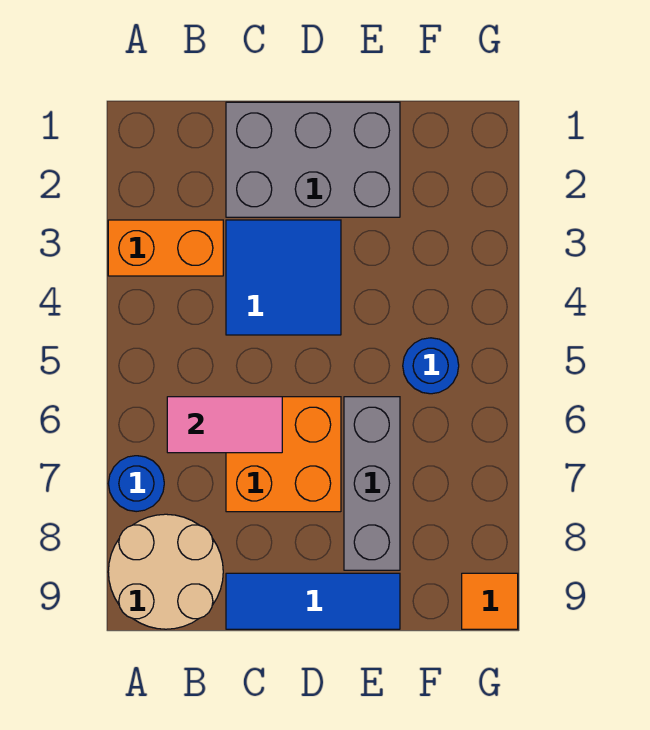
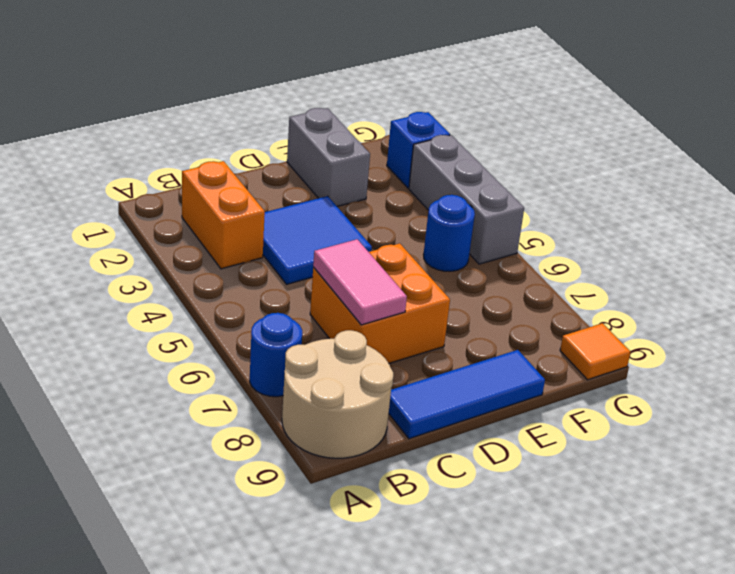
orange 1x2 brick [108,220,223,276] -> orange 1x2 brick turned to [182,161,265,269]
pink 1x2 tile [167,397,282,453] -> pink 1x2 tile turned to [313,239,407,325]
grey 2x3 brick [226,102,400,217] -> grey 1x2 brick [287,108,370,206]
grey 1x3 brick [344,397,400,570] -> grey 1x3 brick moved to [409,135,524,264]
none -> blue 1x1 brick [387,112,450,188]

